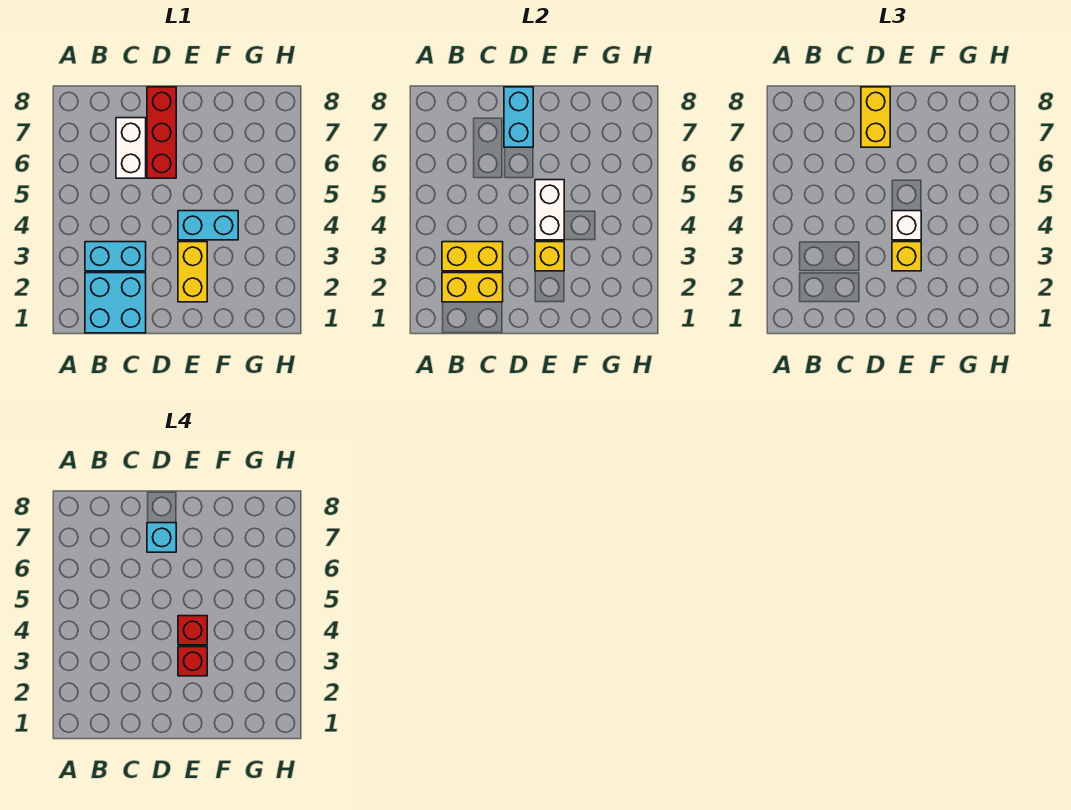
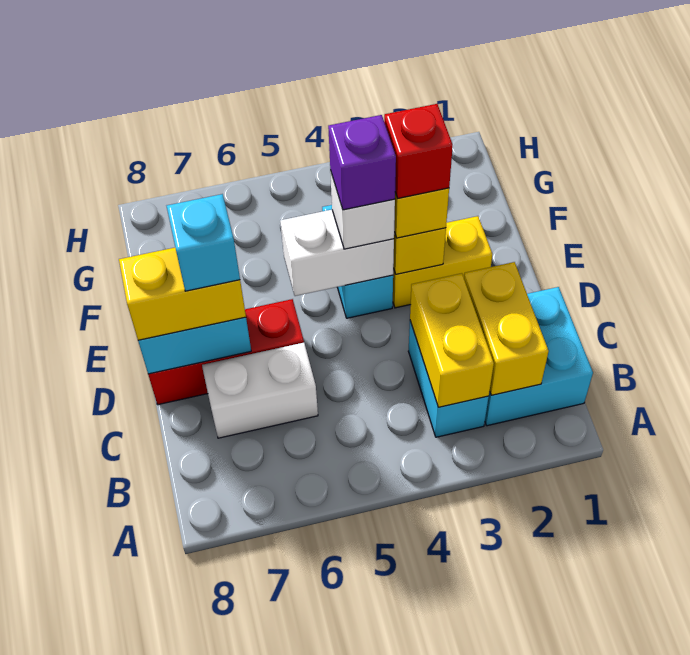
red 1x1 brick [178,616,207,645] -> purple 1x1 brick [328,115,396,210]

